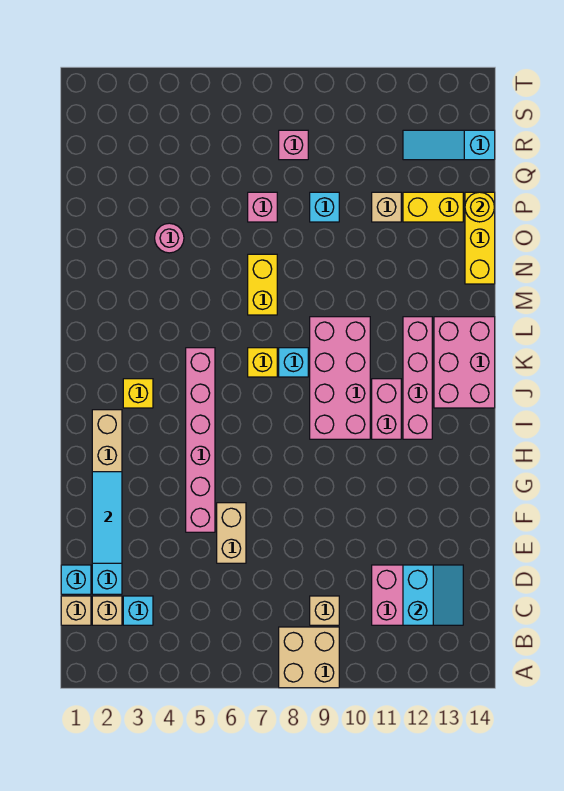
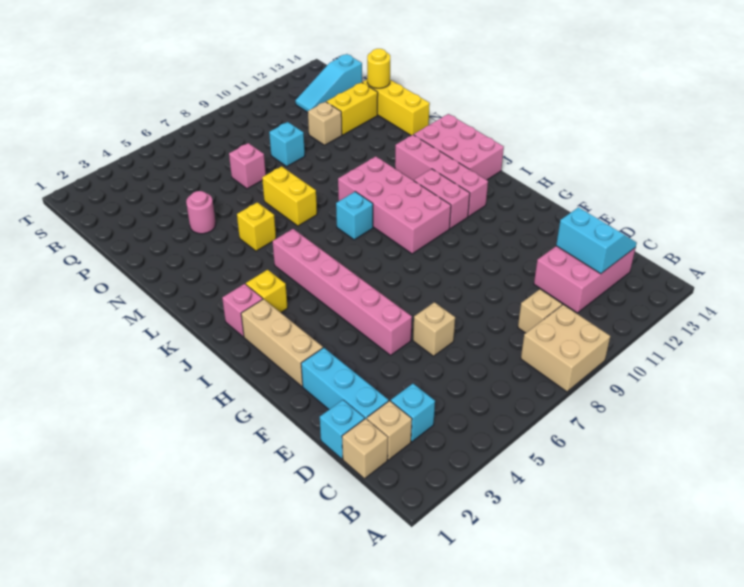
cyan 1x3 tile [92,472,122,563] -> none
tan 1x2 brick [217,503,246,563] -> tan 1x1 brick [413,302,455,356]
yellow 1x1 brick [248,348,277,377] -> yellow 1x1 brick moved to [237,202,276,251]
pink 1x1 brick [279,130,308,160] -> pink 1x1 brick moved to [222,284,263,337]

